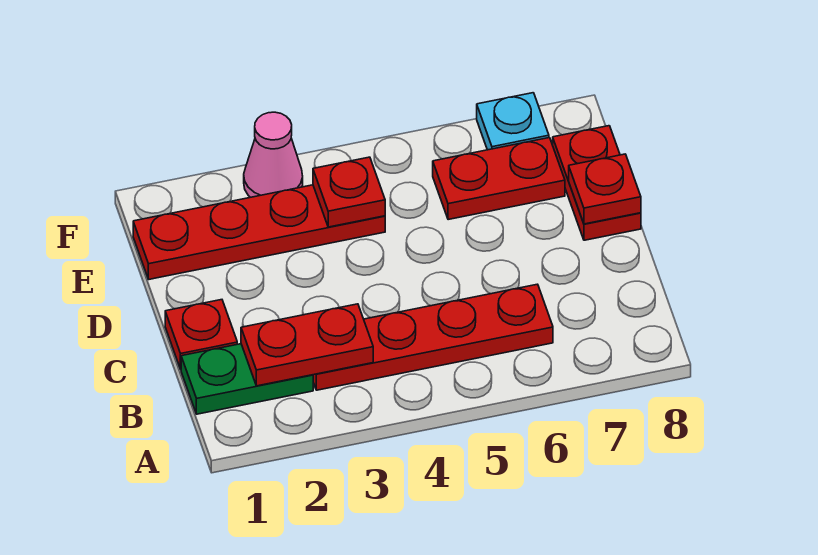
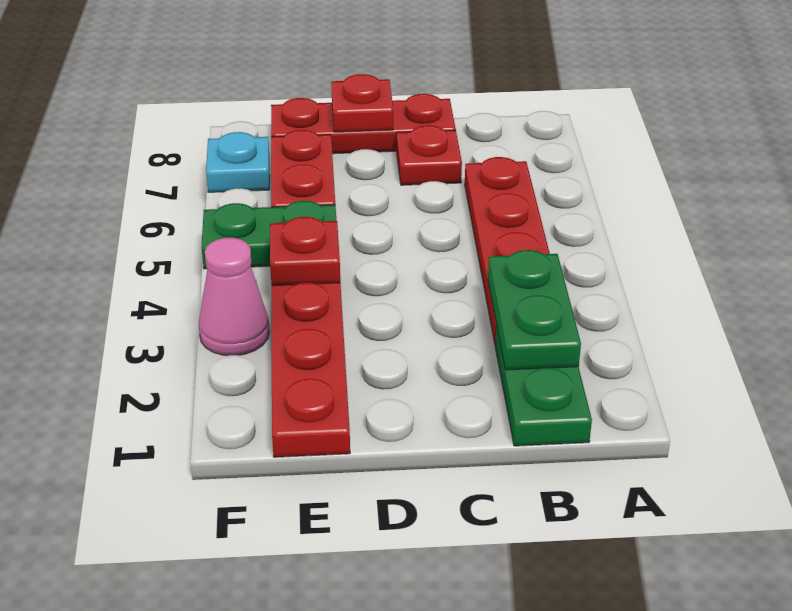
red 1x2 plate [241,304,373,386] -> green 1x2 plate [488,250,581,370]
red 1x1 plate [165,300,237,369] -> red 1x1 plate moved to [397,125,462,185]
red 1x2 plate [553,126,641,240] -> red 1x3 plate [271,94,456,154]
none -> green 1x2 plate [202,201,336,269]

